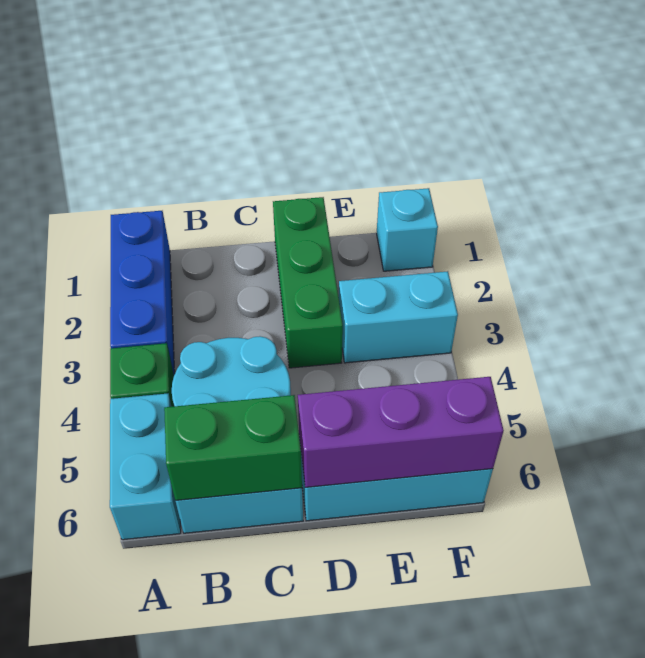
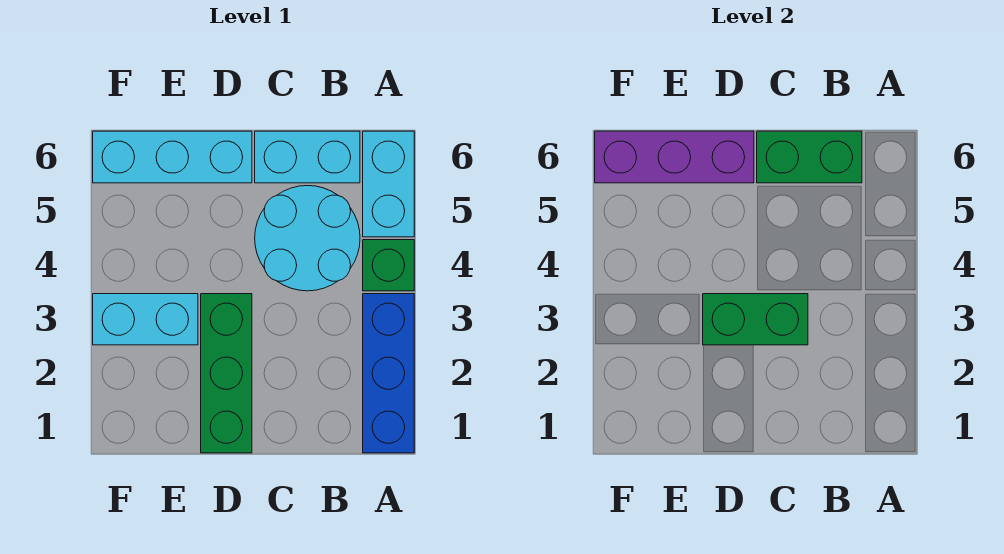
none -> green 1x2 brick [703,294,808,345]
cyan 1x1 brick [377,188,438,271] -> none

